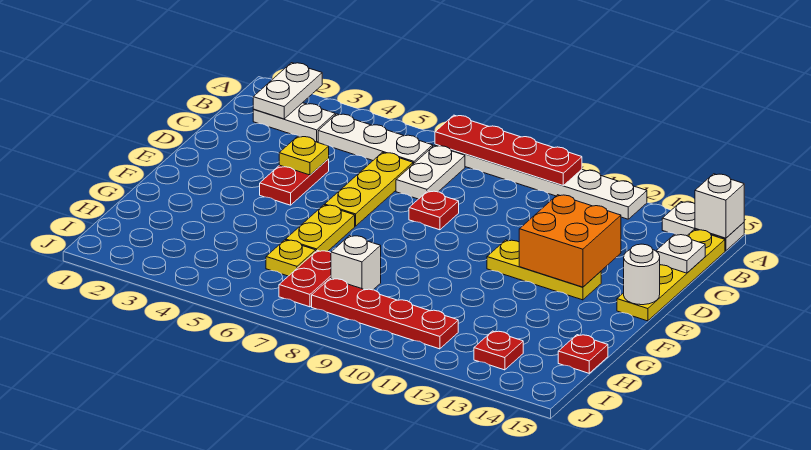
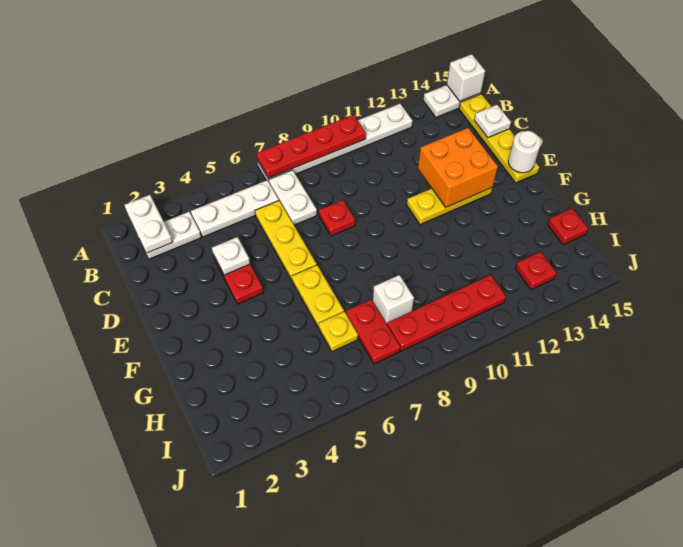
yellow 1x1 plate [279,136,329,175] -> white 1x1 plate [212,237,250,275]

